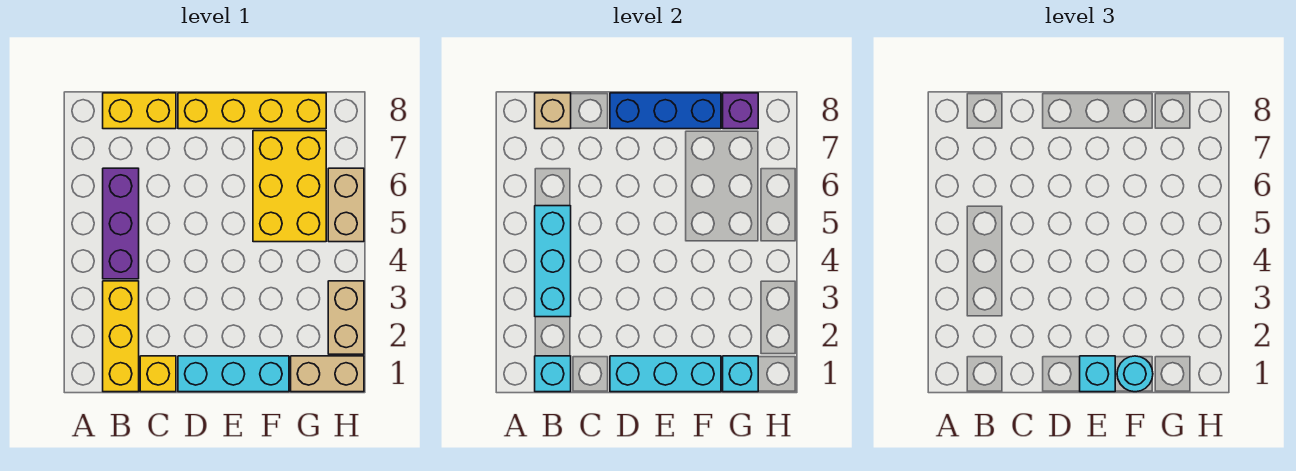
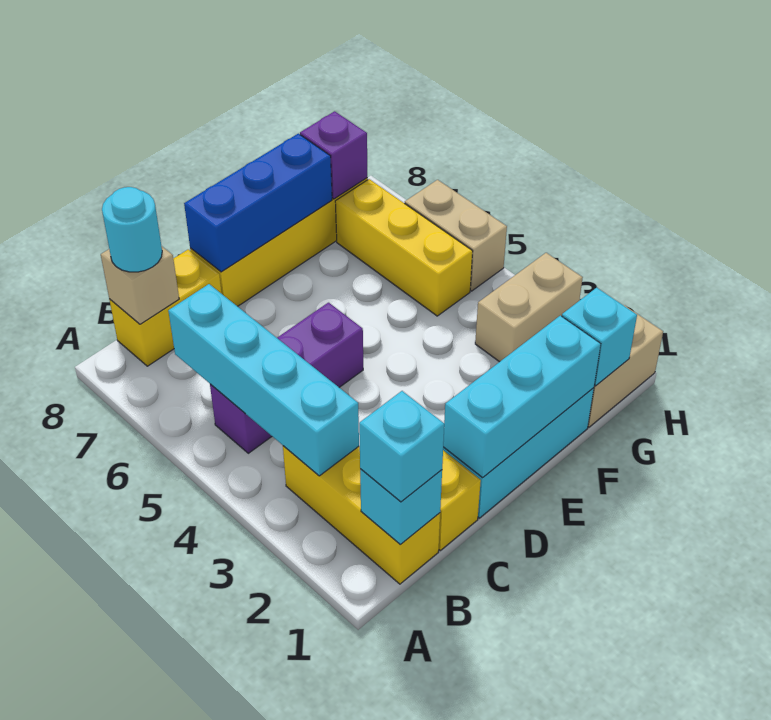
cyan 1x3 brick [535,206,571,317] -> cyan 1x4 brick [168,284,359,476]
purple 1x3 brick [103,168,139,279] -> purple 1x3 brick turned to [210,303,363,453]
cyan 1x1 brick [1080,356,1115,392] -> cyan 1x1 brick moved to [359,391,444,502]
cyan 1x1 round brick [1117,356,1153,392] -> cyan 1x1 round brick moved to [102,187,162,272]
yellow 2x3 brick [253,131,326,242] -> yellow 1x3 brick [335,179,473,316]
tan 1x2 brick [328,281,364,354] -> tan 1x2 brick turned to [475,253,583,362]

